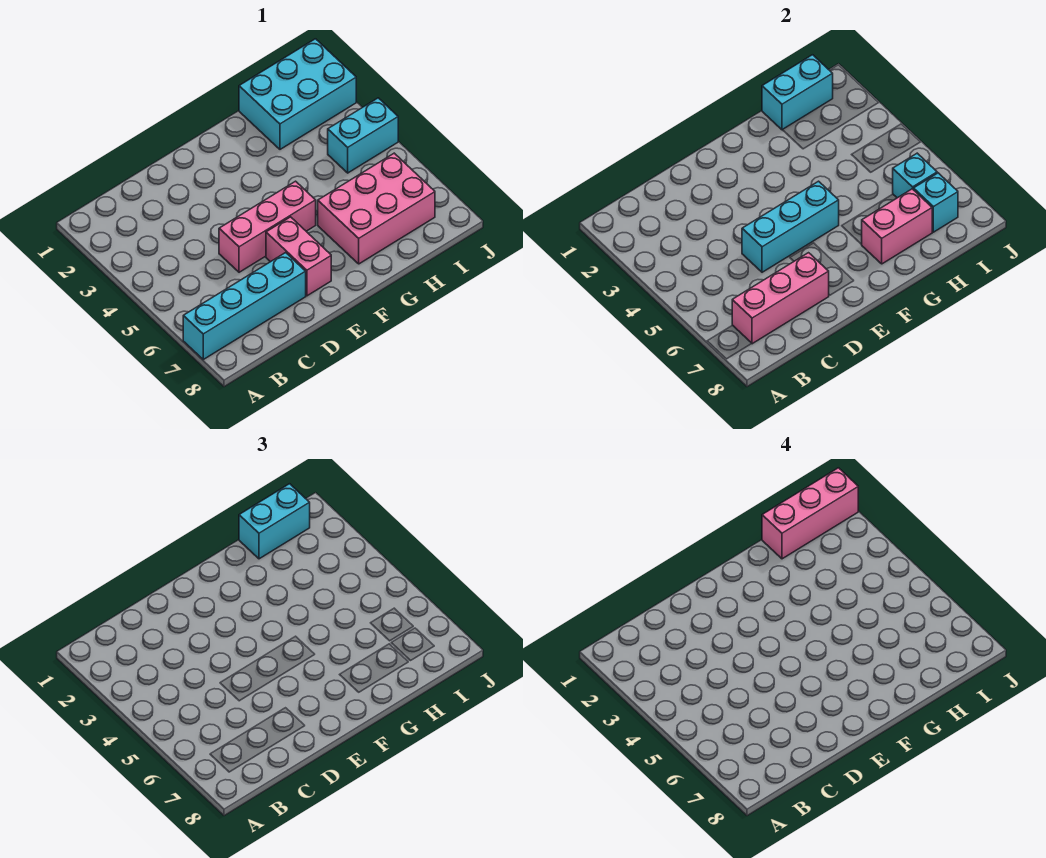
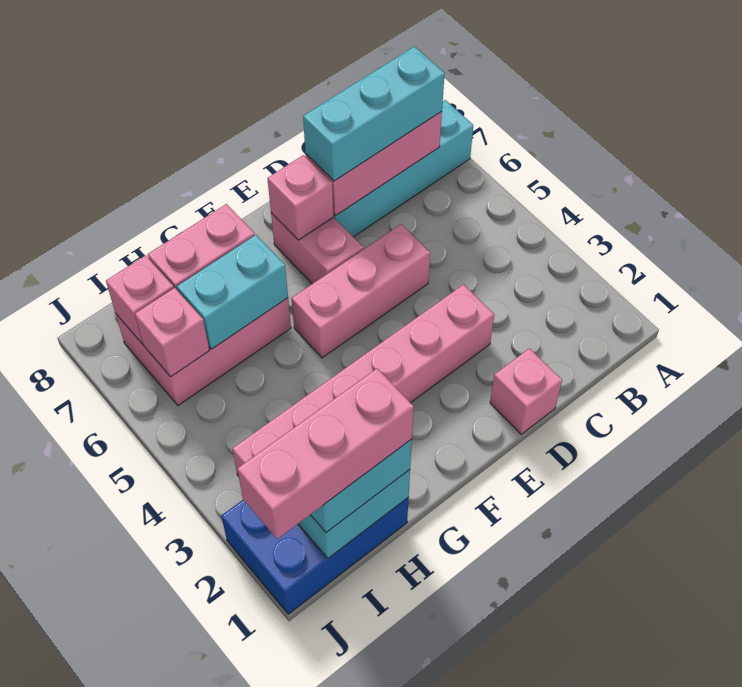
none -> pink 1x1 brick [490,348,562,434]
none -> pink 1x6 brick [232,285,494,476]
cyan 1x3 brick [742,181,839,272] -> cyan 1x3 brick moved to [303,46,445,181]
none -> pink 1x1 brick [267,155,334,240]
cyan 2x3 brick [239,39,356,149] -> blue 2x3 brick [221,497,409,614]
cyan 1x2 brick [328,98,398,173] -> cyan 1x2 brick moved to [177,235,288,349]
cyan 1x1 brick [893,153,937,198] -> pink 1x1 brick [135,288,209,377]
cyan 1x1 brick [914,173,958,232] -> pink 1x1 brick [106,255,174,343]

